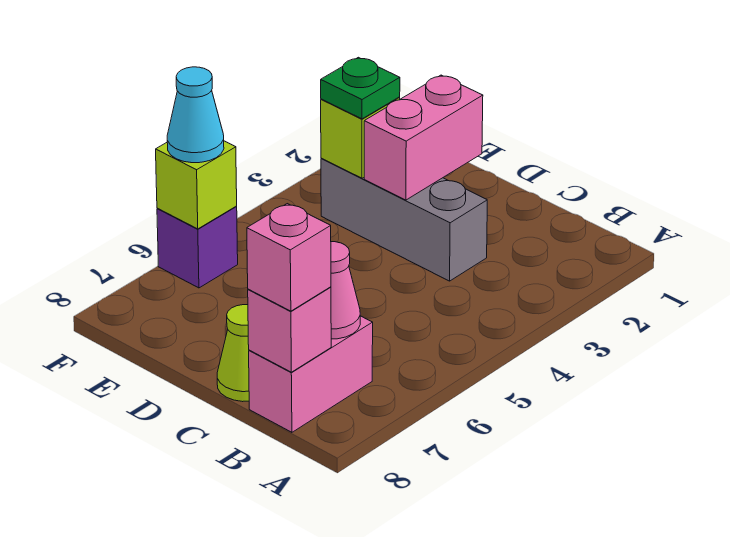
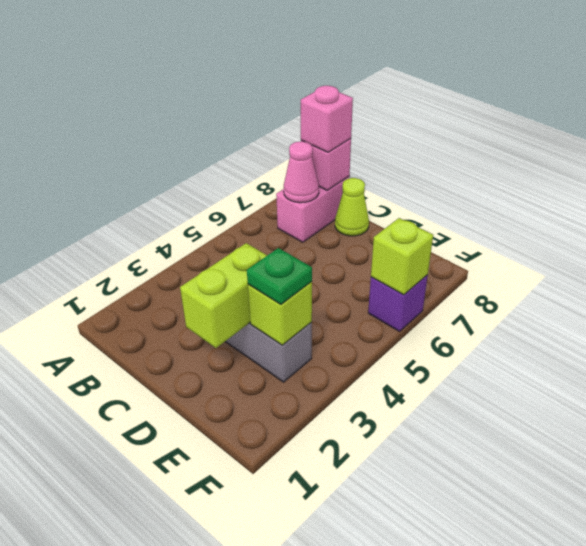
pink 1x2 brick [364,75,483,200] -> lime 1x2 brick [180,243,267,348]
cyan 1x1 cone [167,67,224,163] -> none

